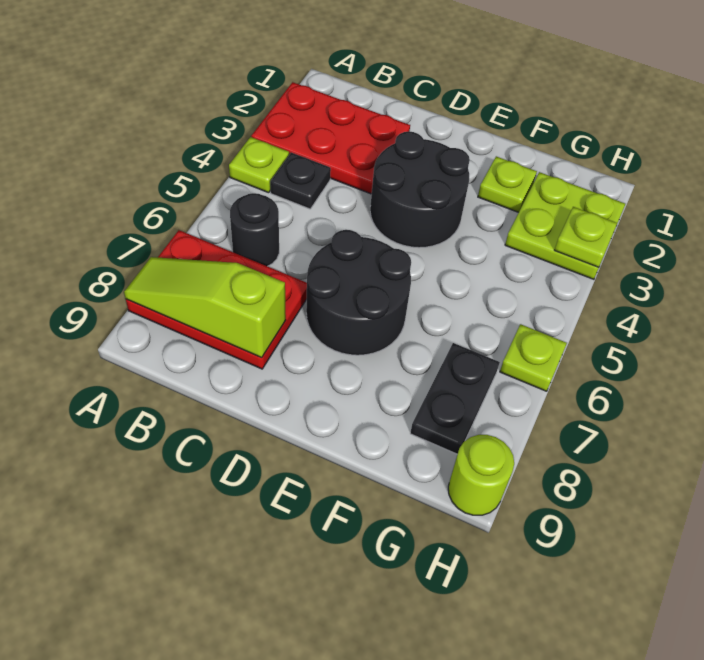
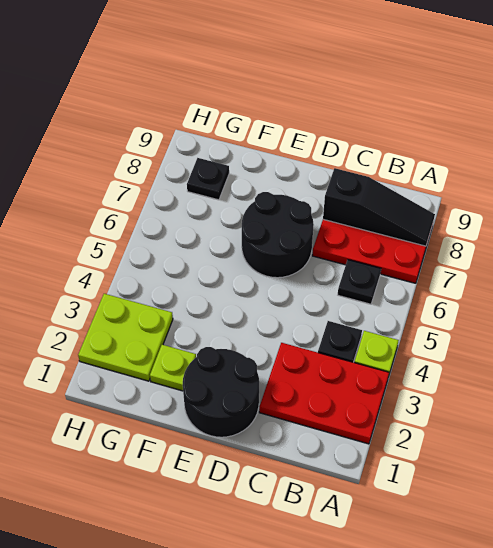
lime 1x3 slope [124,257,286,357] -> black 1x3 slope [323,168,435,246]
black 1x1 round brick [230,193,279,266] -> black 1x1 plate [338,260,381,304]
black 2x2 round brick [370,132,470,248] -> black 2x2 round brick moved to [183,347,259,437]
black 1x2 plate [410,343,500,454] -> black 1x1 plate [187,158,229,200]
lime 1x1 plate [555,207,617,267] -> none
lime 1x1 plate [500,324,567,391] -> none
lime 1x1 round brick [448,435,514,515] -> none

